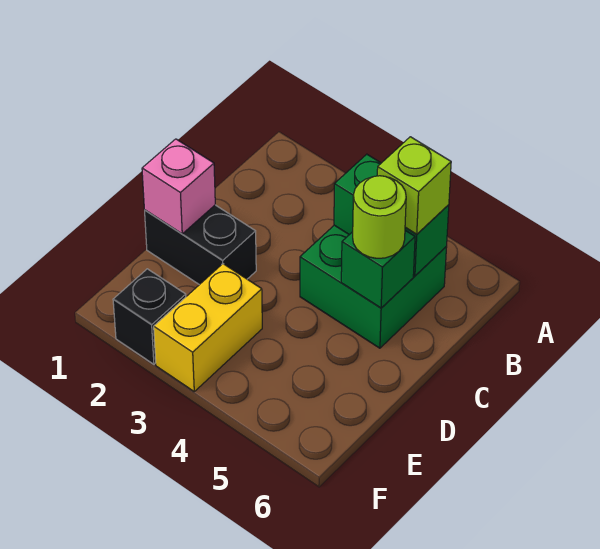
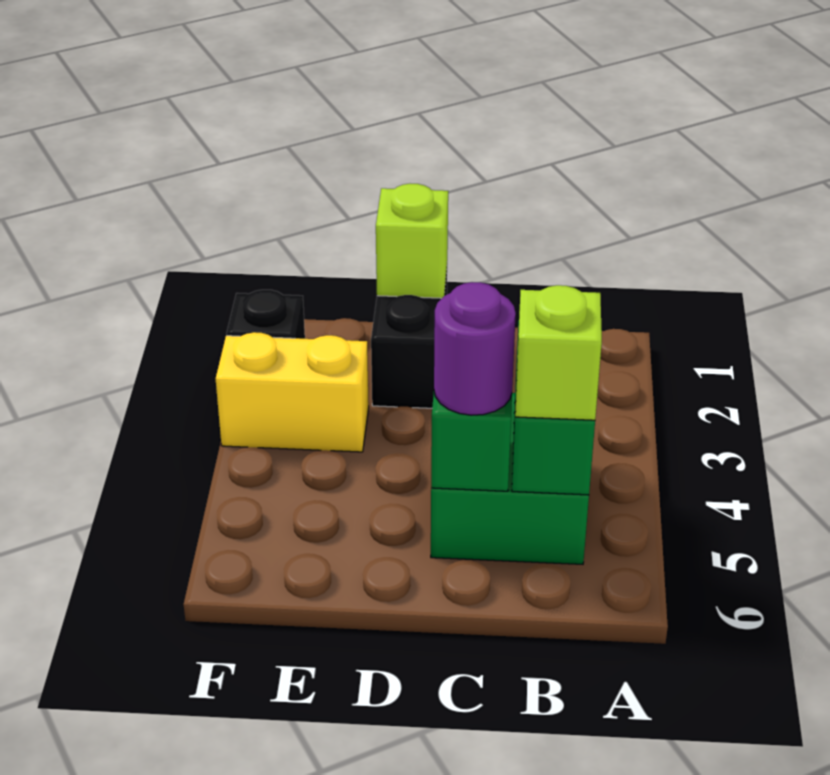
lime 1x1 round brick [353,176,406,258] -> purple 1x1 round brick [434,282,516,415]
pink 1x1 brick [142,139,215,234] -> lime 1x1 brick [376,184,448,298]

